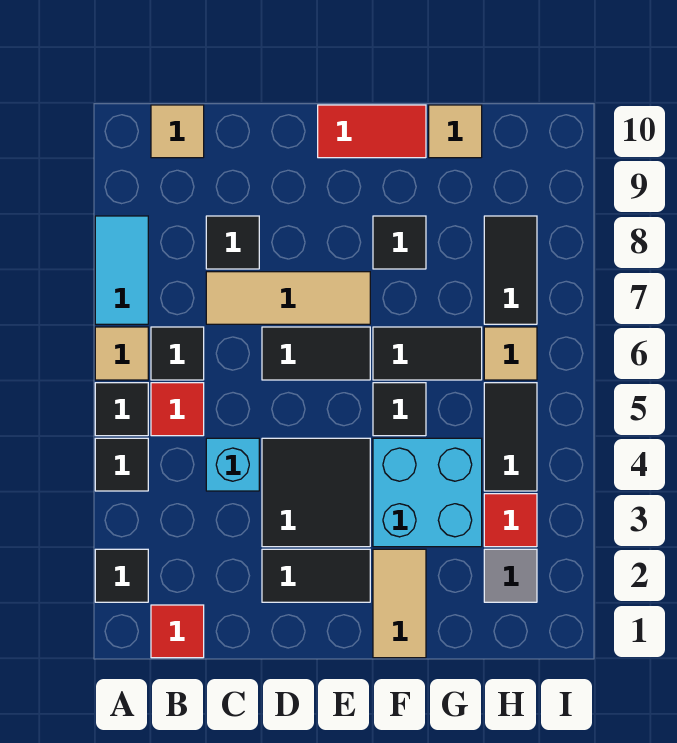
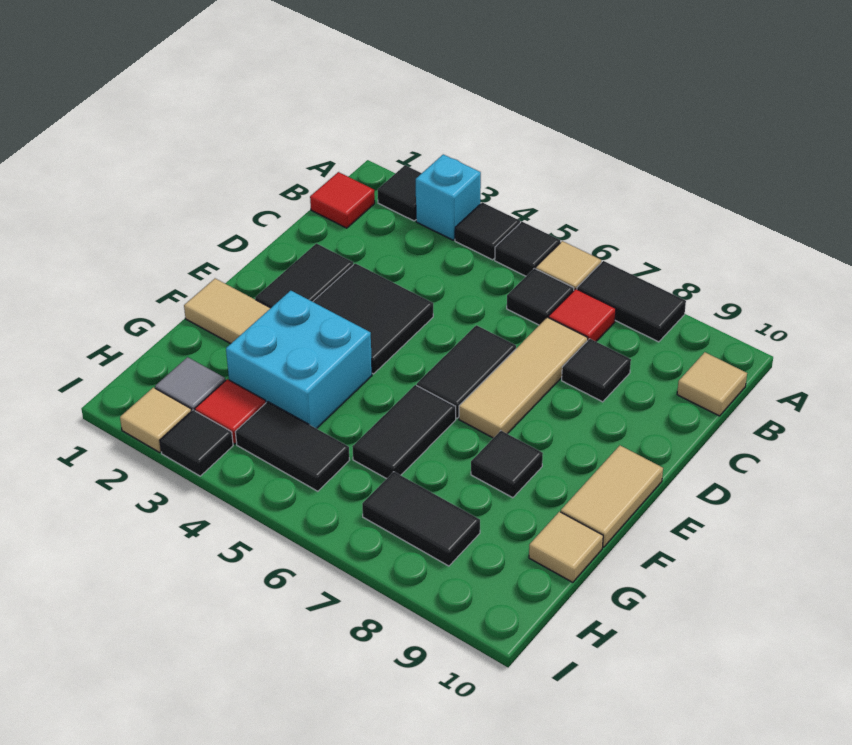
cyan 1x2 tile [95,216,148,324] -> black 1x2 tile [577,261,686,342]
red 1x1 tile [151,383,204,436] -> red 1x1 tile moved to [549,289,616,341]
cyan 1x1 brick [206,438,259,491] -> cyan 1x1 brick moved to [416,154,481,240]
red 1x2 tile [318,105,426,158] -> tan 1x2 tile [561,445,663,547]
black 1x1 tile [373,383,426,436] -> black 1x1 tile moved to [160,410,233,476]
tan 1x1 tile [484,327,537,380] -> tan 1x1 tile moved to [120,387,191,452]

